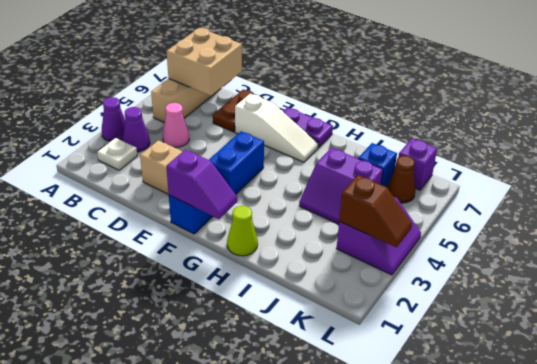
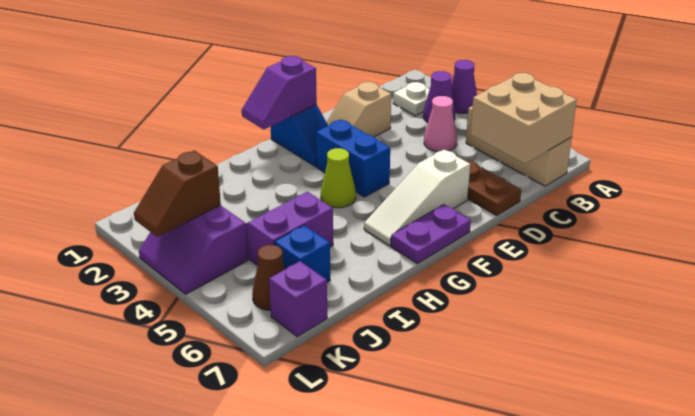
lime 1x1 cone [227,206,258,256] -> lime 1x1 cone moved to [321,148,356,208]

